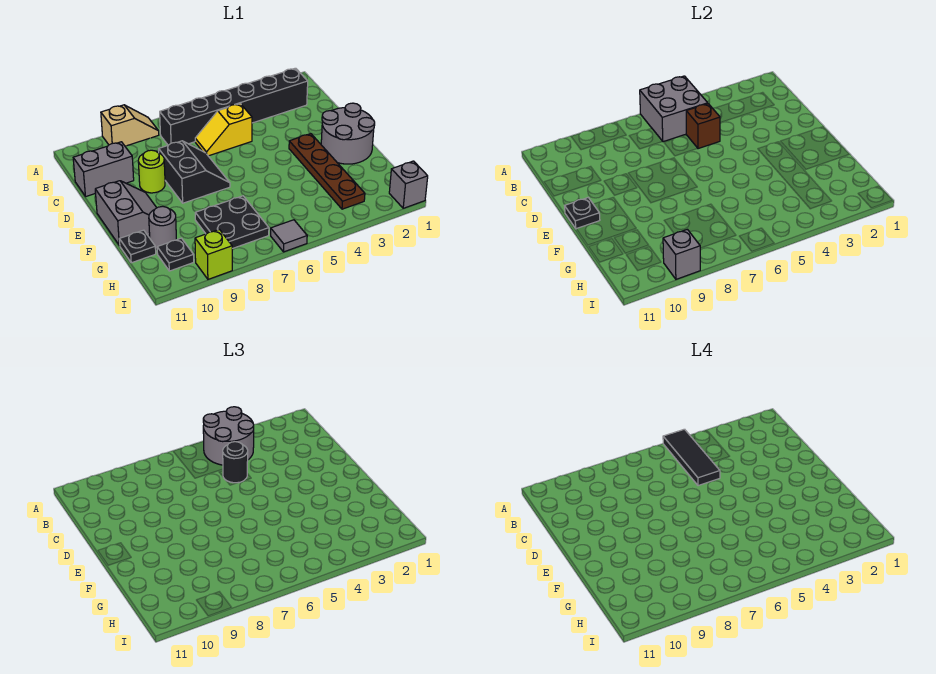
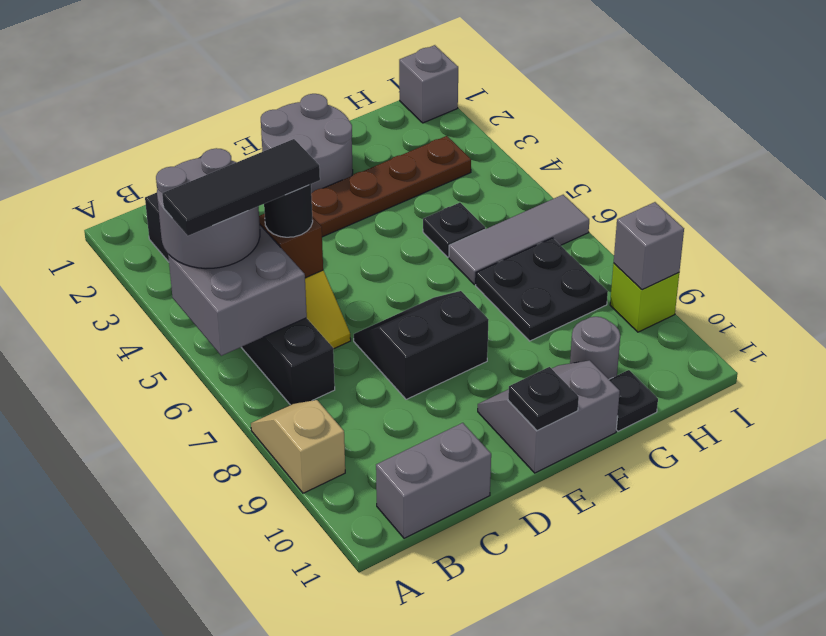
grey 1x2 brick [73,142,134,196] -> grey 1x2 brick turned to [376,423,491,538]
lime 1x1 round brick [138,150,165,193] -> none
black 1x1 plate [157,238,194,271] -> black 1x1 plate moved to [423,203,485,257]
grey 1x1 tile [271,220,307,252] -> grey 1x3 tile [449,195,589,285]

